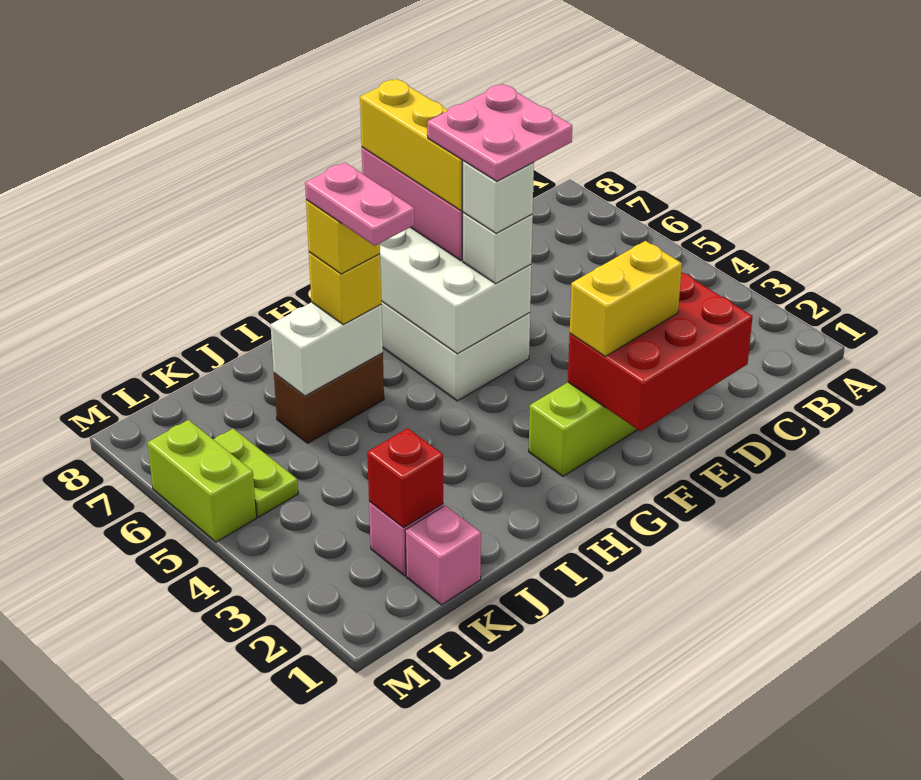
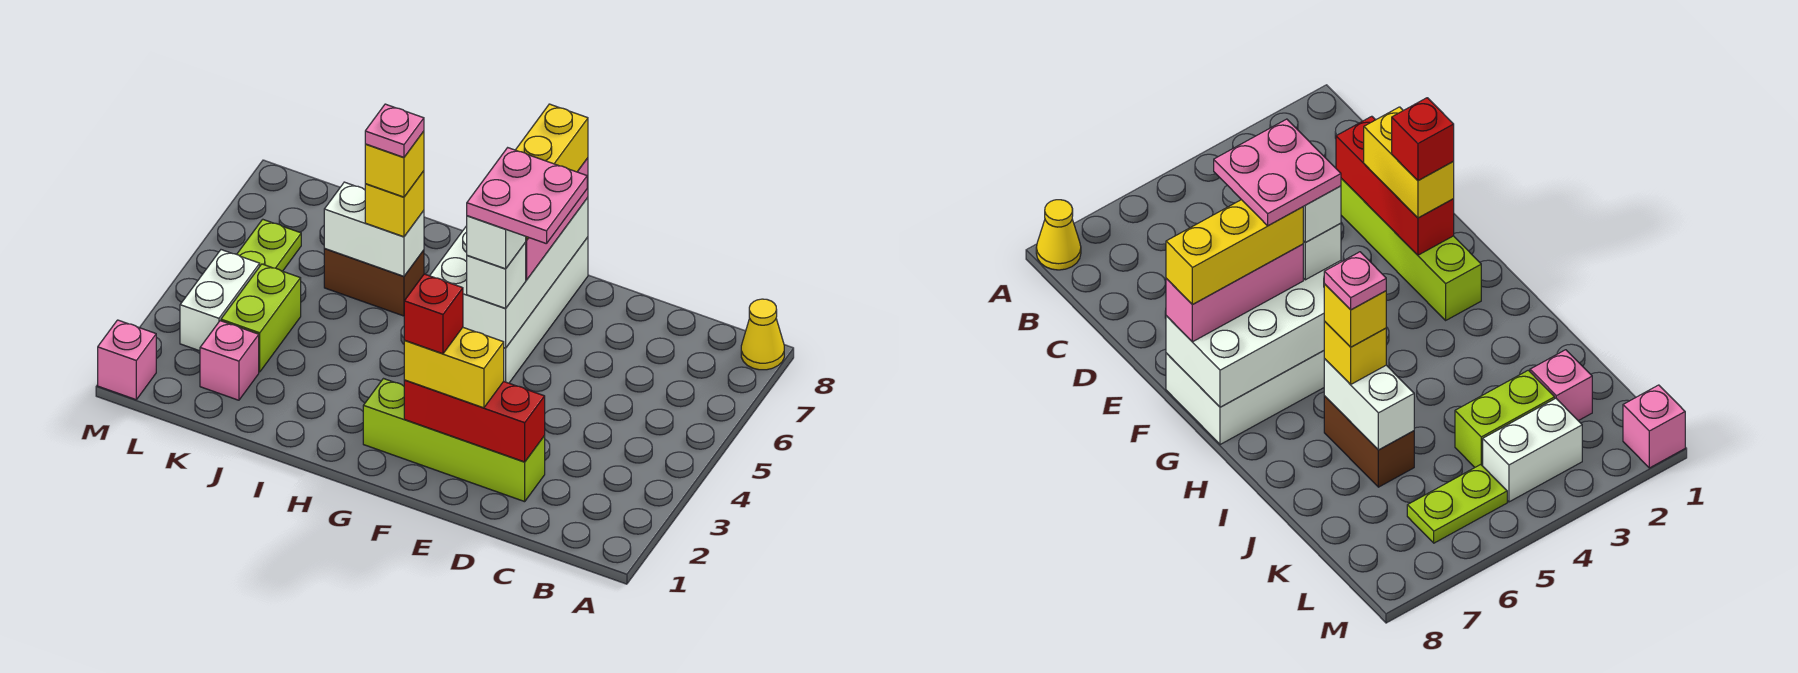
none -> yellow 1x1 cone [741,299,784,370]
red 2x3 brick [568,272,753,431] -> red 1x3 brick [404,380,545,462]
pink 1x2 plate [305,162,414,246] -> pink 1x1 plate [365,104,424,158]
pink 1x1 brick [405,506,481,605] -> pink 1x1 brick moved to [98,320,156,400]
red 1x1 brick [367,428,443,527] -> red 1x1 brick moved to [404,274,463,354]
none -> white 1x2 brick [180,250,260,351]
lime 1x2 brick [148,420,257,542] -> lime 1x2 brick moved to [221,264,301,372]

